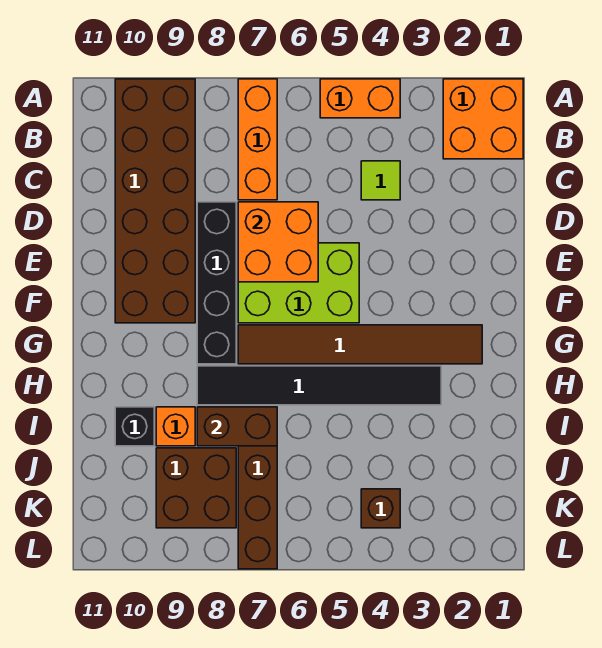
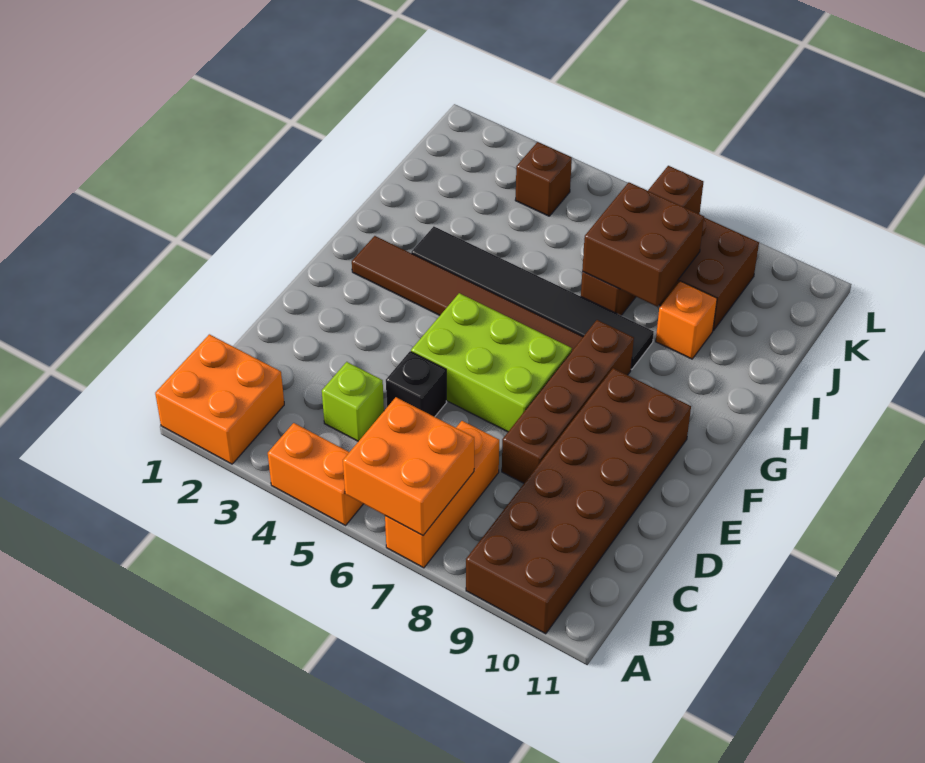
lime 1x1 tile [361,161,400,200] -> lime 1x1 brick [322,362,384,441]
orange 2x2 brick [238,202,318,282] -> orange 2x2 brick moved to [343,397,474,535]
black 1x4 brick [197,202,236,364] -> brown 1x4 brick [502,320,634,483]
brown 1x2 brick [197,407,277,446] -> brown 2x2 brick [582,182,704,306]
black 1x1 brick [115,407,154,446] -> black 1x1 brick moved to [386,351,447,417]

